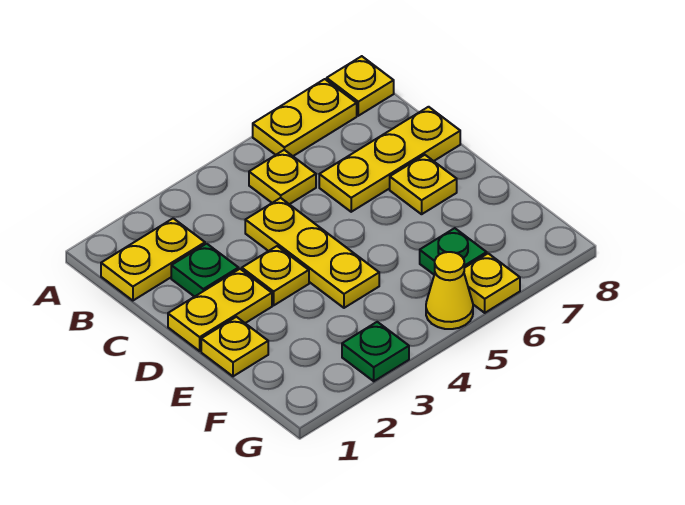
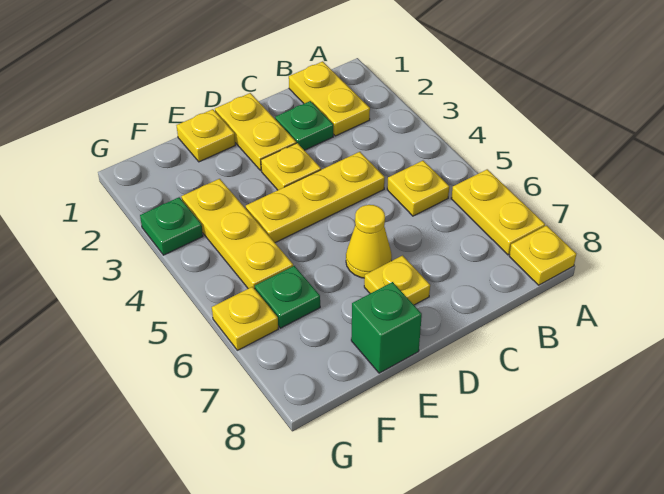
yellow 1x3 plate [319,107,460,212] -> yellow 1x3 plate moved to [181,179,293,289]
none -> green 1x1 brick [351,282,422,373]
yellow 1x1 cone [426,252,473,329] -> yellow 1x1 cone moved to [346,205,392,278]

